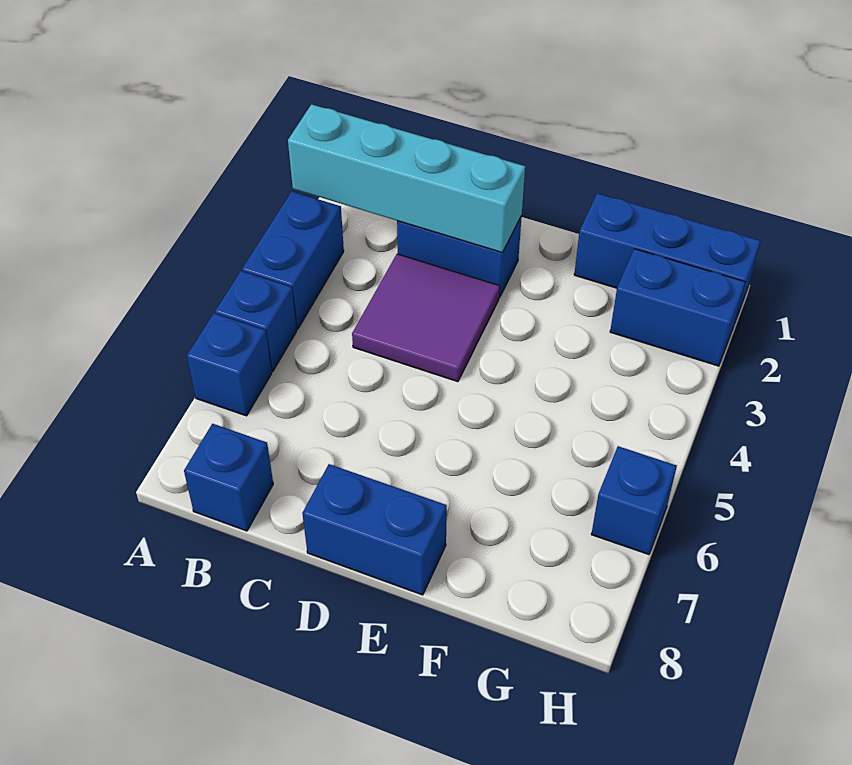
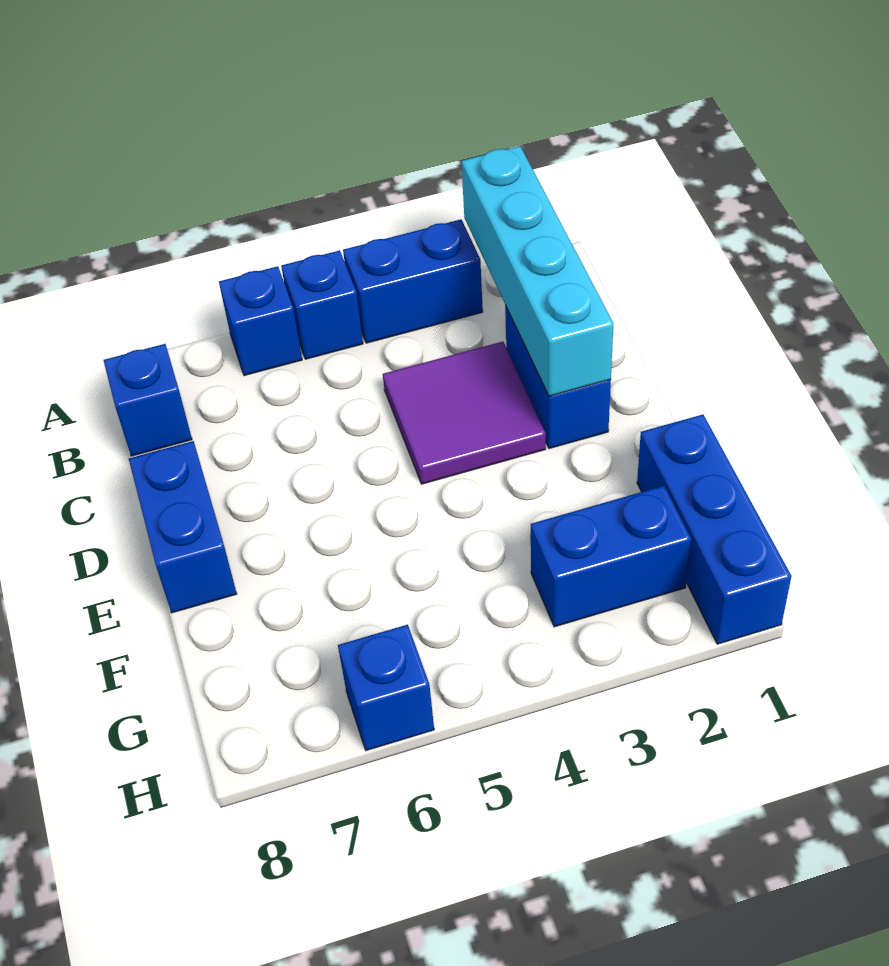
blue 1x2 brick [610,249,745,366] -> blue 1x2 brick turned to [531,486,691,627]

